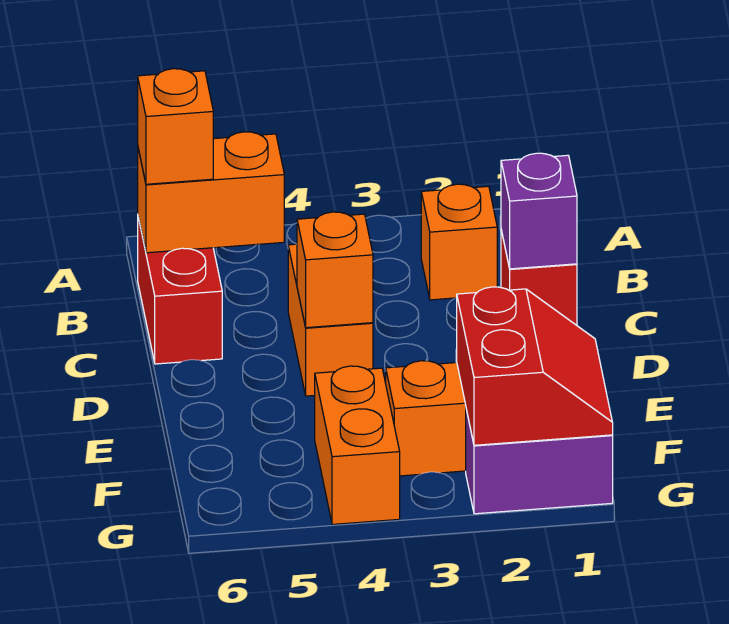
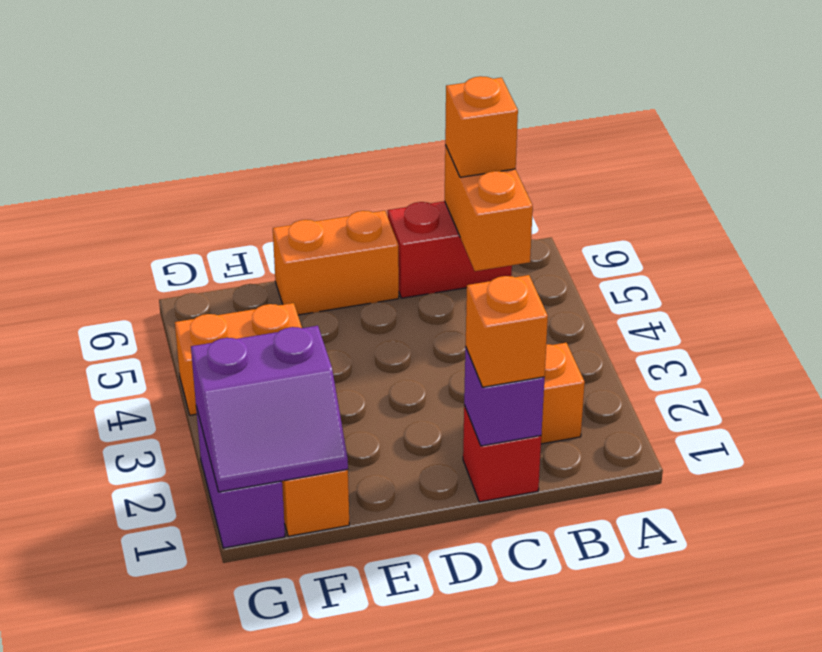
orange 1x2 brick [288,244,373,396] -> orange 1x2 brick moved to [273,211,399,315]
orange 1x1 brick [297,212,373,328] -> orange 1x1 brick moved to [466,275,548,387]
red 2x2 slope [457,287,613,445] -> purple 2x2 slope [191,326,348,492]

